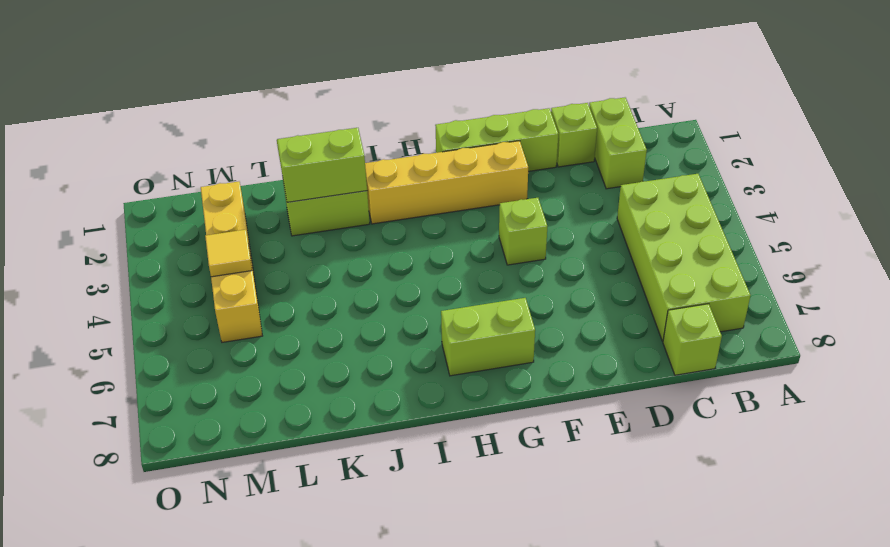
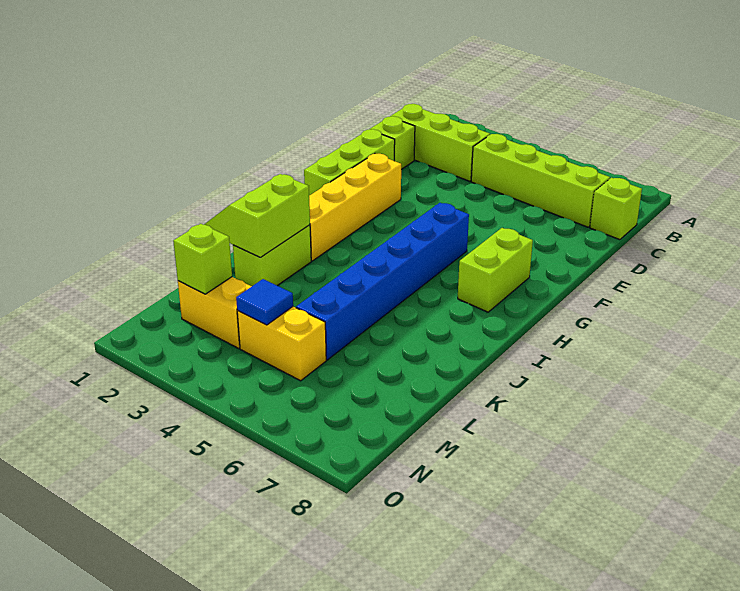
lime 2x4 brick [617,174,751,341] -> lime 1x4 brick [471,134,610,227]
lime 1x2 brick [589,98,647,189] -> lime 1x3 brick [391,104,490,181]
lime 1x1 brick [499,198,547,265] -> lime 1x1 brick moved to [173,224,232,294]
none -> blue 1x6 brick [296,203,469,360]
yellow 1x1 tile [205,230,252,277] -> blue 1x1 tile [236,279,293,325]

